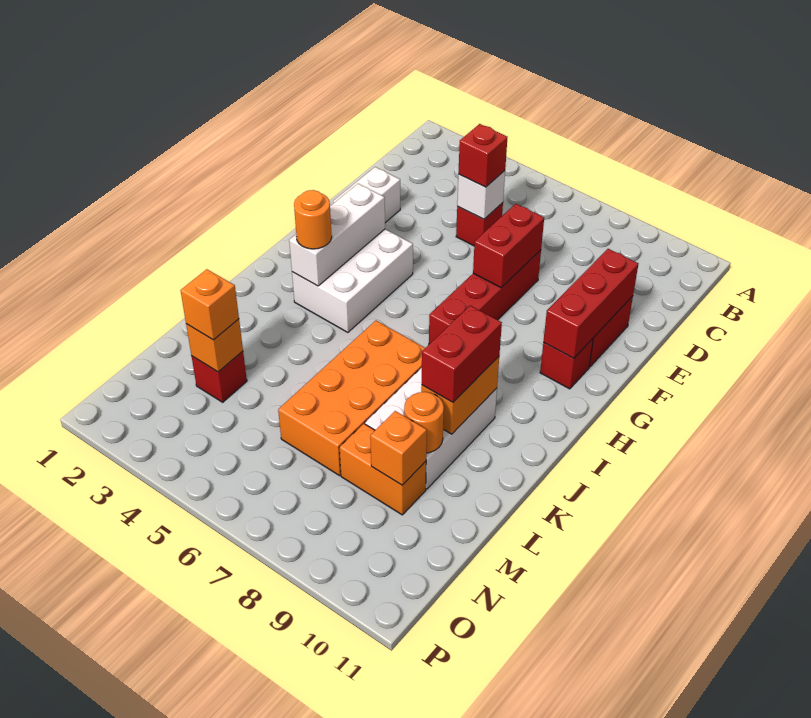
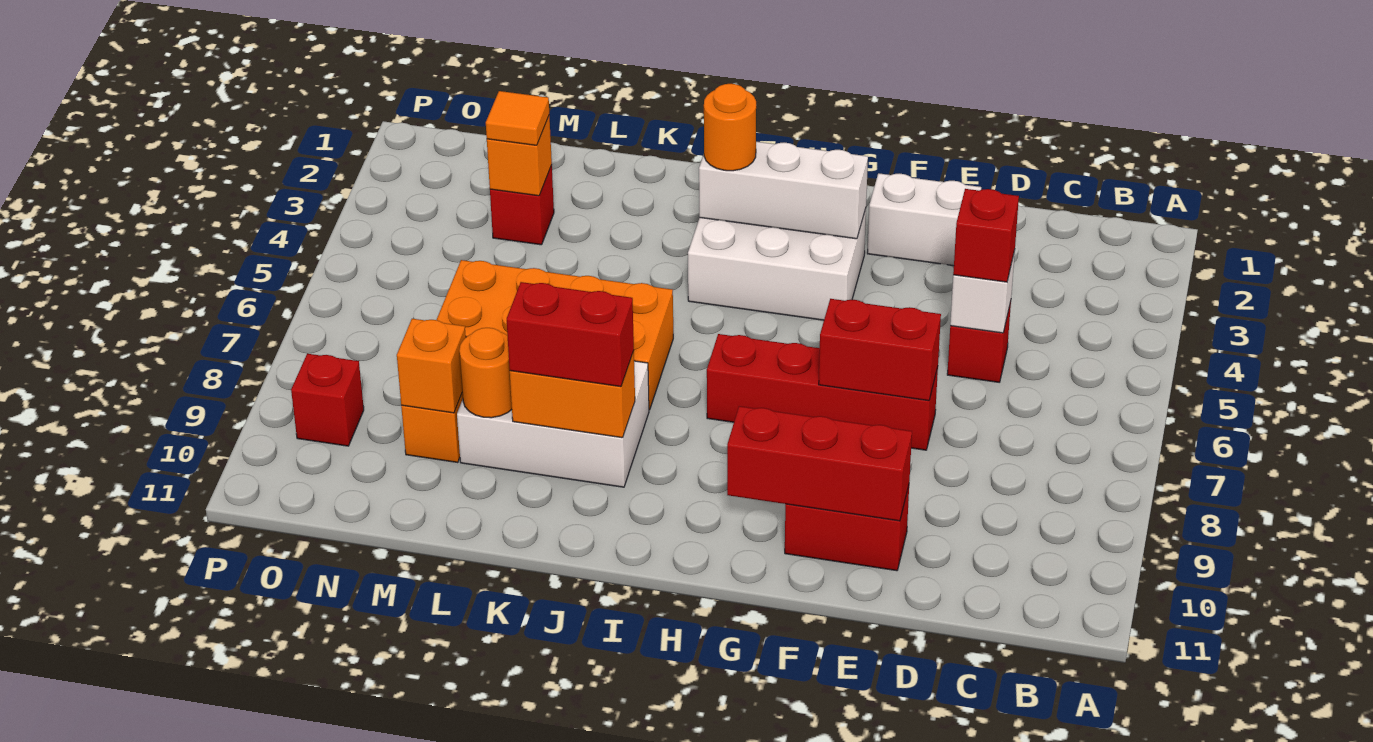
red 1x1 brick [540,339,593,389] -> red 1x1 brick moved to [291,354,364,446]
orange 1x1 brick [180,269,239,340] -> orange 1x1 tile [486,91,549,145]

